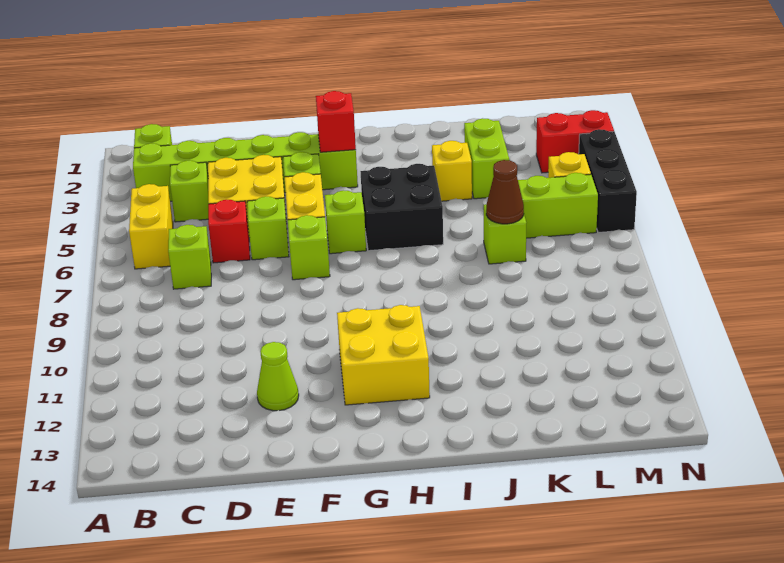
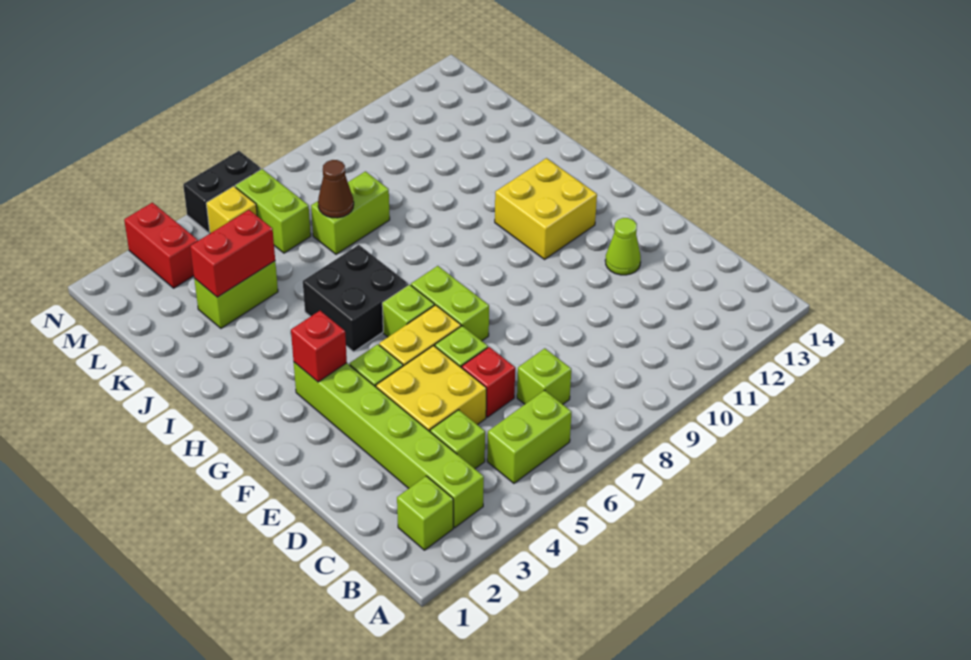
yellow 1x2 brick [129,184,173,269] -> lime 1x2 brick [487,390,571,483]
lime 1x1 brick [288,215,330,280] -> lime 1x2 brick [411,266,489,341]
yellow 1x1 brick [432,141,472,201] -> none
none -> red 1x2 brick [190,210,275,297]
lime 1x1 brick [484,204,526,264] -> lime 1x2 brick [311,171,390,254]
black 1x3 brick [579,129,637,232] -> black 1x2 brick [183,151,261,233]

